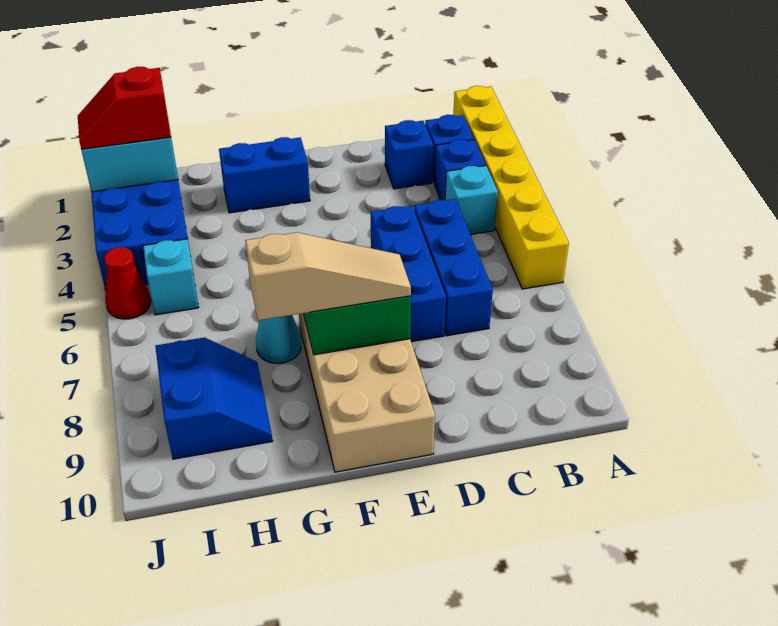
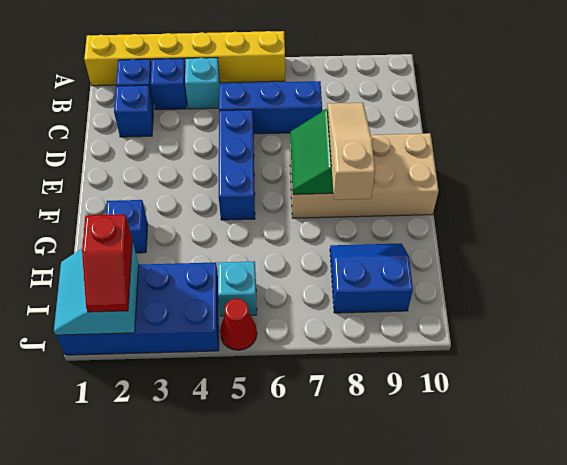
blue 1x3 brick [371,206,446,342] -> blue 1x3 brick turned to [219,110,255,220]
blue 1x2 brick [219,137,310,213] -> blue 1x1 brick [106,200,148,253]
cyan 1x1 cone [256,315,301,363] -> none

